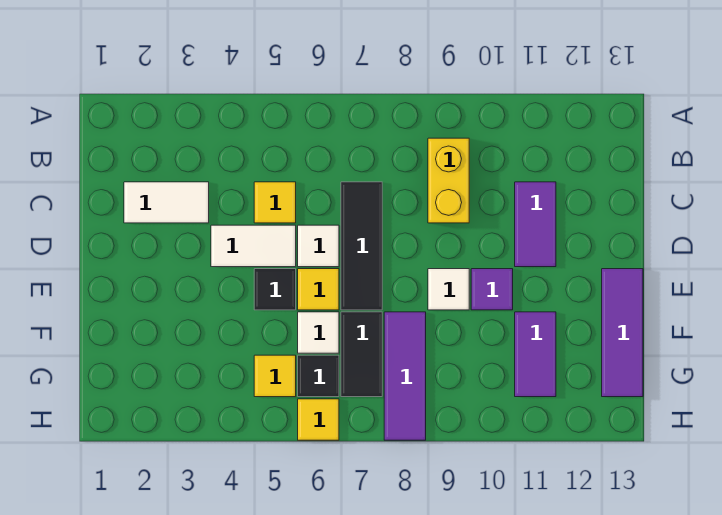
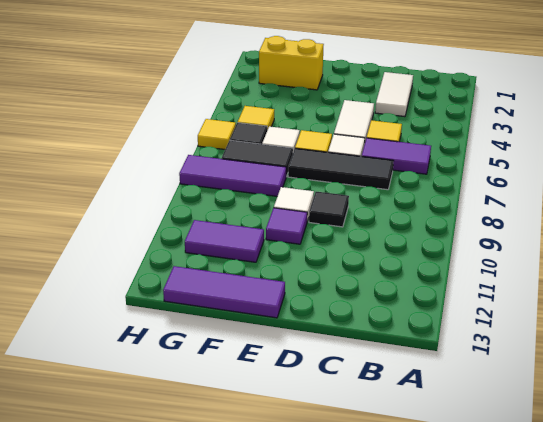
yellow 1x2 brick [428,138,469,223] -> yellow 1x2 brick moved to [259,36,324,90]
purple 1x2 tile [515,182,556,267] -> purple 1x2 tile moved to [362,138,431,174]
black 1x1 tile [254,269,296,310] -> black 1x1 tile moved to [309,192,349,227]

